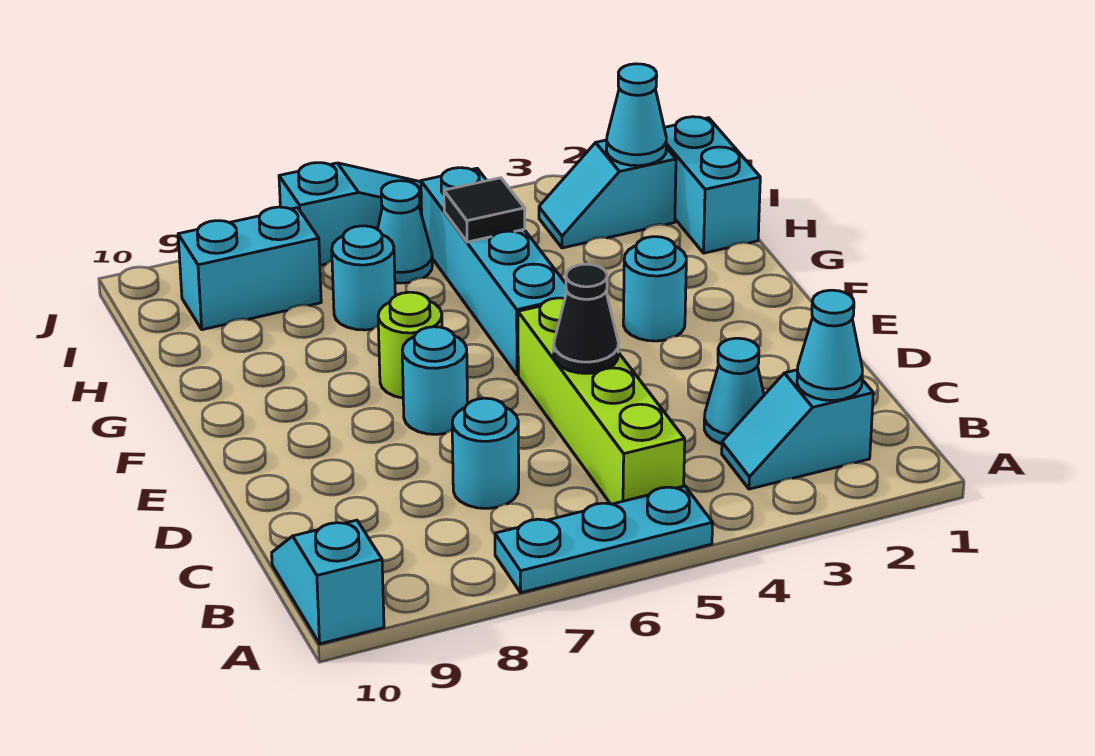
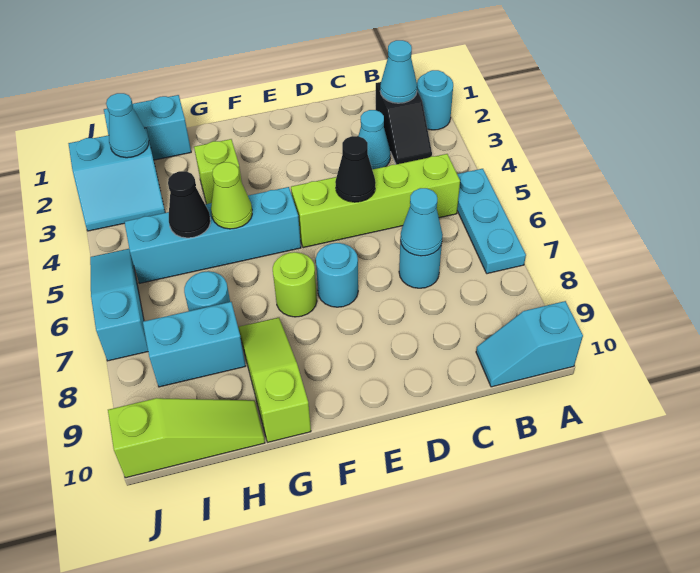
cyan 1x2 slope [722,370,873,489] -> black 1x2 slope [376,82,432,164]
cyan 1x1 round brick [623,237,686,341] -> cyan 1x1 round brick moved to [417,70,453,130]
none -> lime 1x1 brick [194,139,242,204]
none -> lime 1x1 cone [211,162,252,229]
none -> lime 1x3 slope [238,318,311,442]
black 1x1 tile [444,178,525,242] -> black 1x1 cone [168,171,210,238]
none -> lime 1x3 slope [108,398,265,478]
cyan 1x2 slope [539,140,676,248] -> cyan 2x2 slope [68,128,165,231]
cyan 1x1 cone [378,181,432,283] -> cyan 1x1 cone moved to [400,188,443,256]
cyan 1x2 brick [178,207,321,330] -> cyan 1x2 brick turned to [143,302,245,387]

